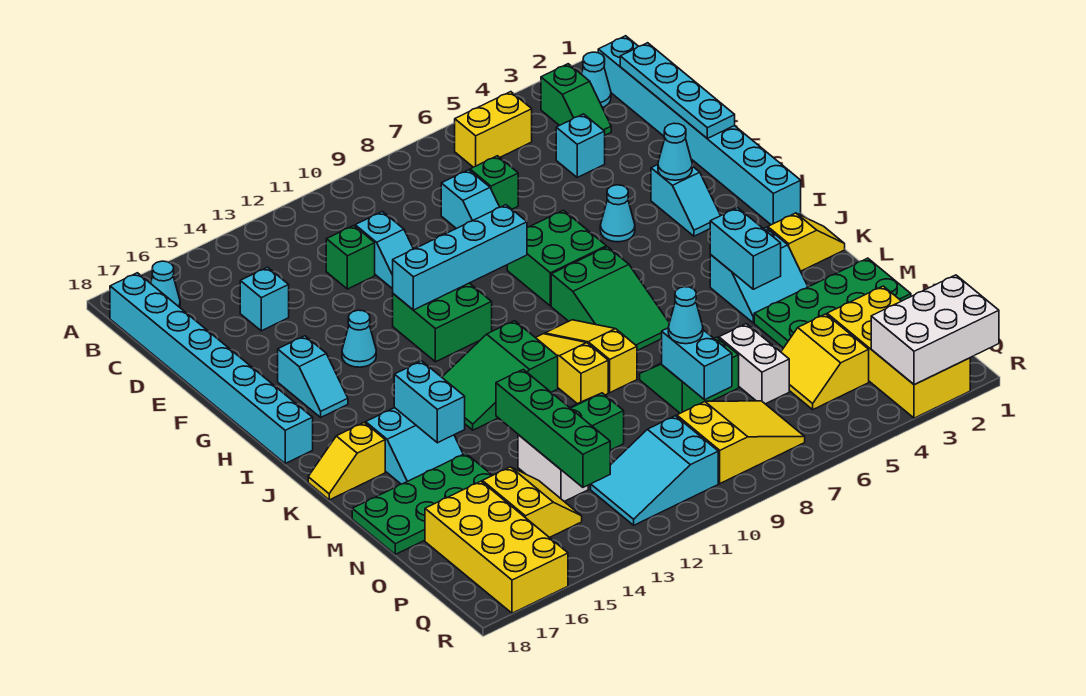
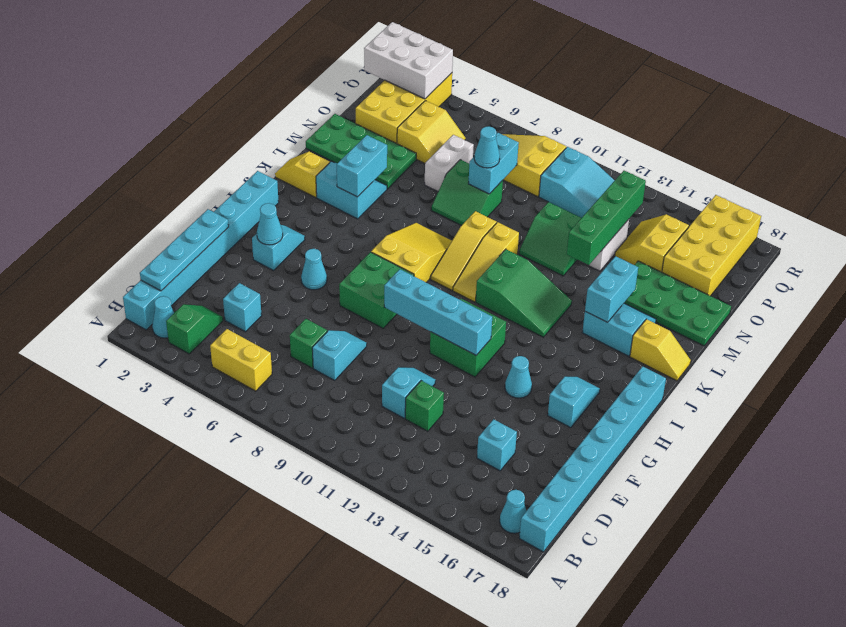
green 2x3 slope [551,247,669,351] -> yellow 2x3 slope [371,223,452,282]

